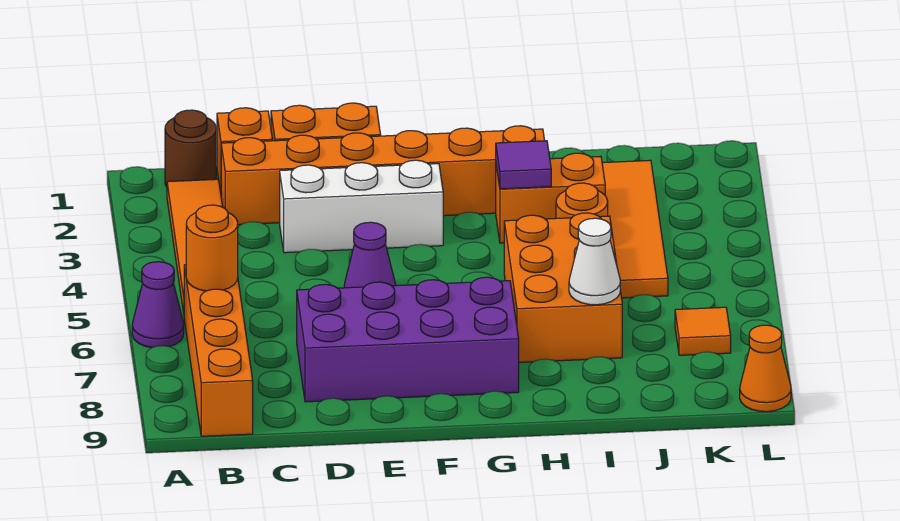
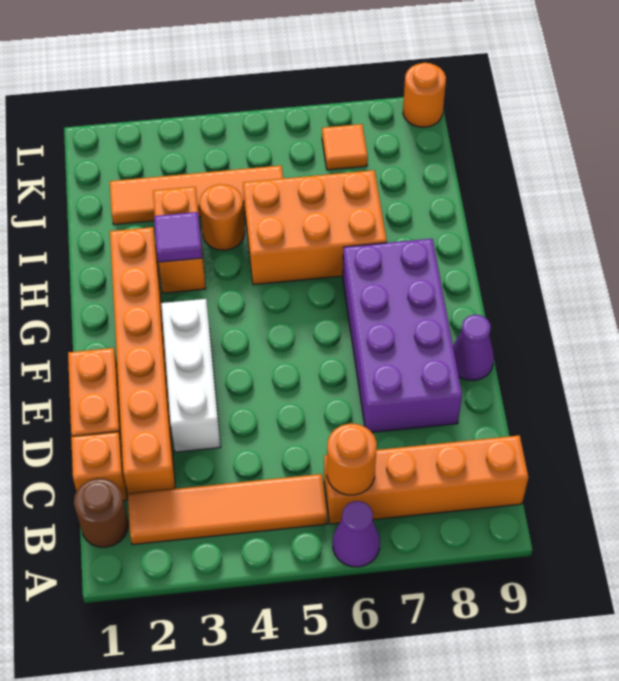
purple 1x1 cone [344,222,396,288] -> purple 1x1 cone moved to [453,315,494,381]
white 1x1 cone [569,218,620,305] -> none
orange 1x1 cone [740,325,791,412] -> orange 1x1 round brick [403,63,446,127]

